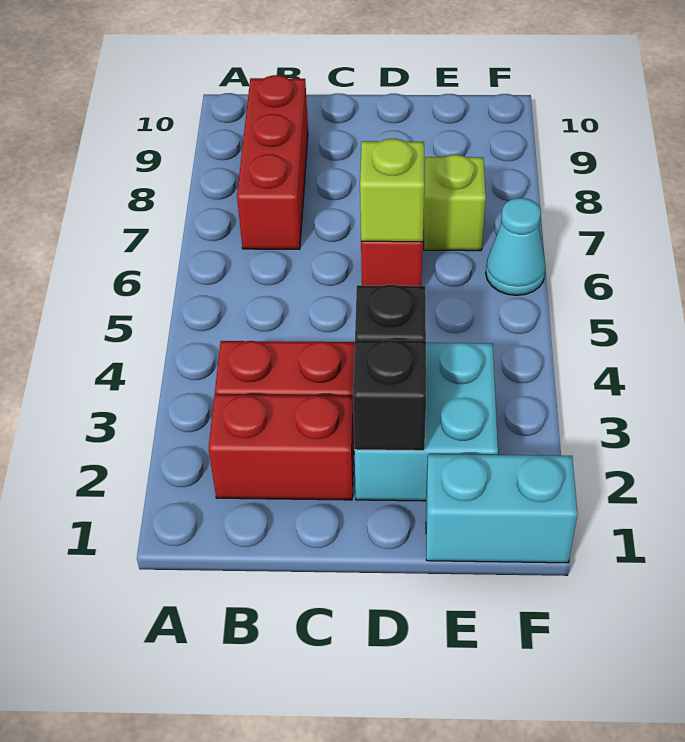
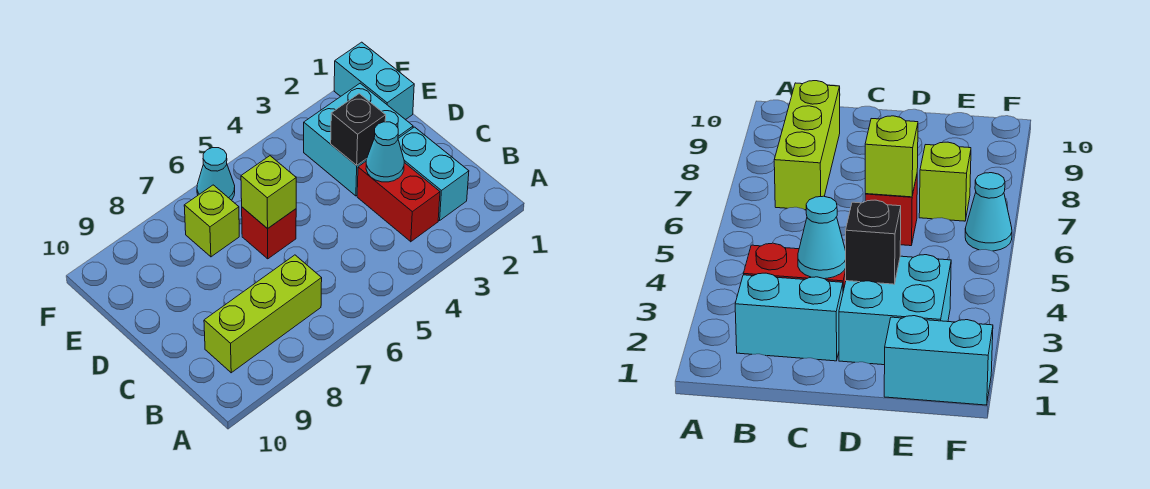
red 1x2 brick [208,394,354,500] -> cyan 1x2 brick [398,127,469,221]
red 1x3 brick [237,75,308,249] -> lime 1x3 brick [204,255,322,373]
none -> cyan 1x1 cone [366,122,404,182]
black 1x1 brick [353,340,426,451] -> none

